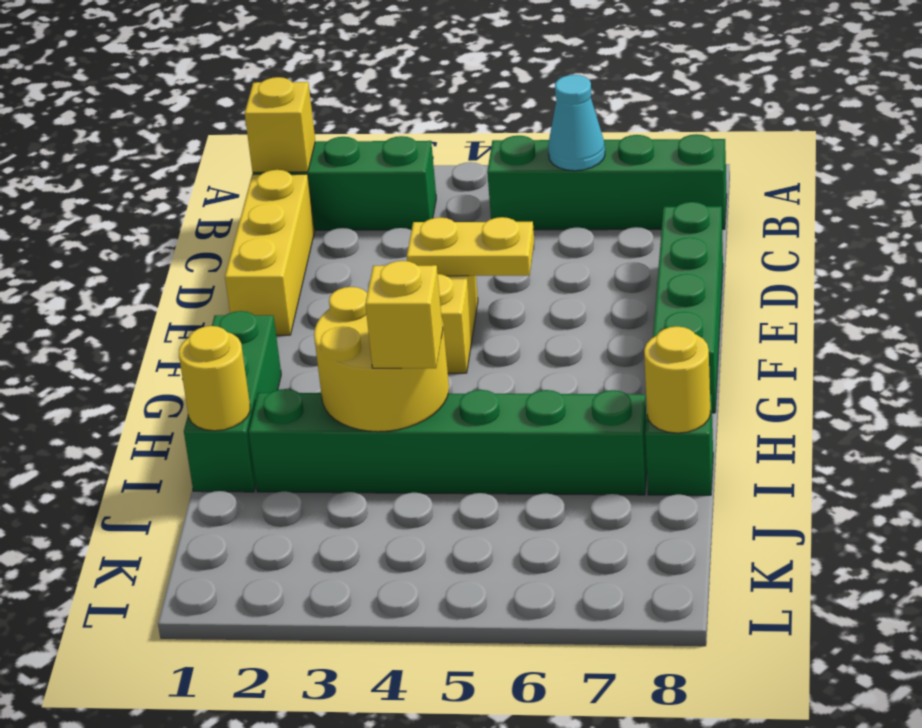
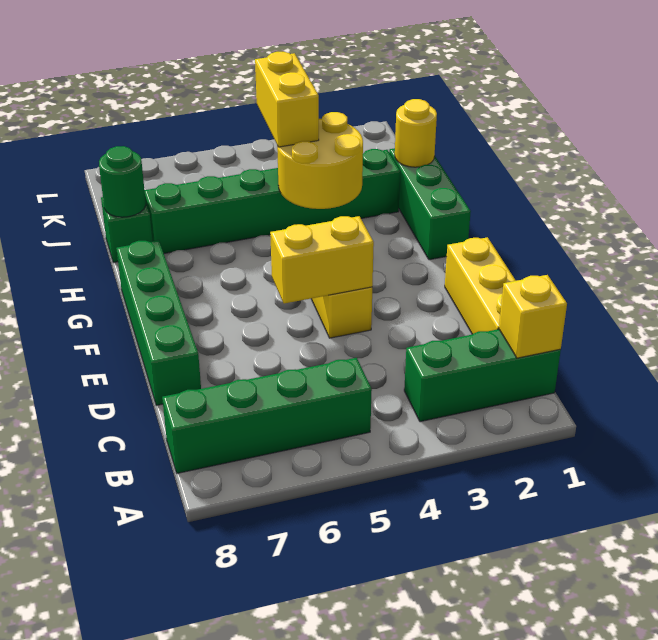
cyan 1x1 cone [548,75,605,171] -> none
yellow 1x2 plate [407,217,534,276] -> yellow 1x2 brick [270,216,374,304]
yellow 1x1 brick [365,261,443,368] -> yellow 1x2 brick [255,52,319,147]
yellow 1x1 round brick [644,326,710,433] -> green 1x1 round brick [99,146,146,217]

